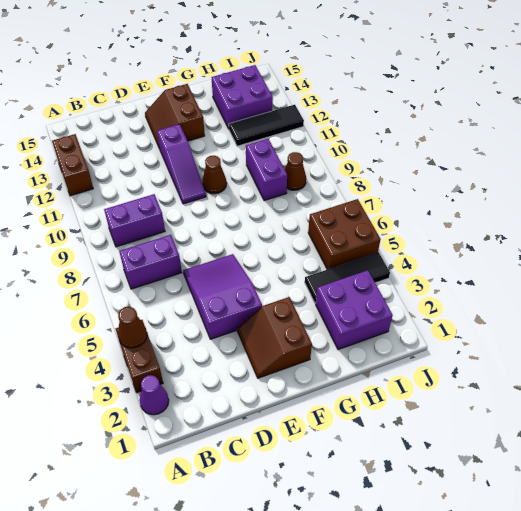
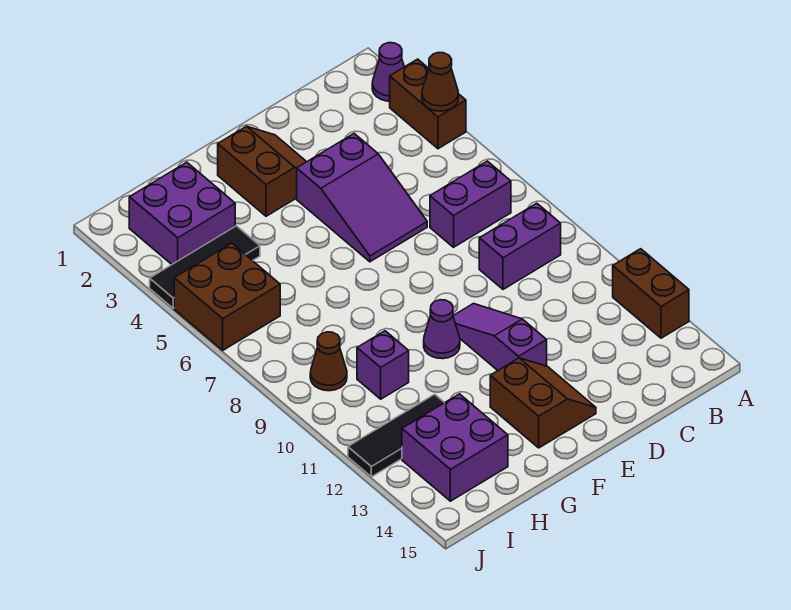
brown 1x1 cone [202,156,227,194] -> purple 1x1 cone [424,300,460,359]
purple 1x2 brick [246,139,287,201] -> purple 1x1 brick [357,331,409,399]

